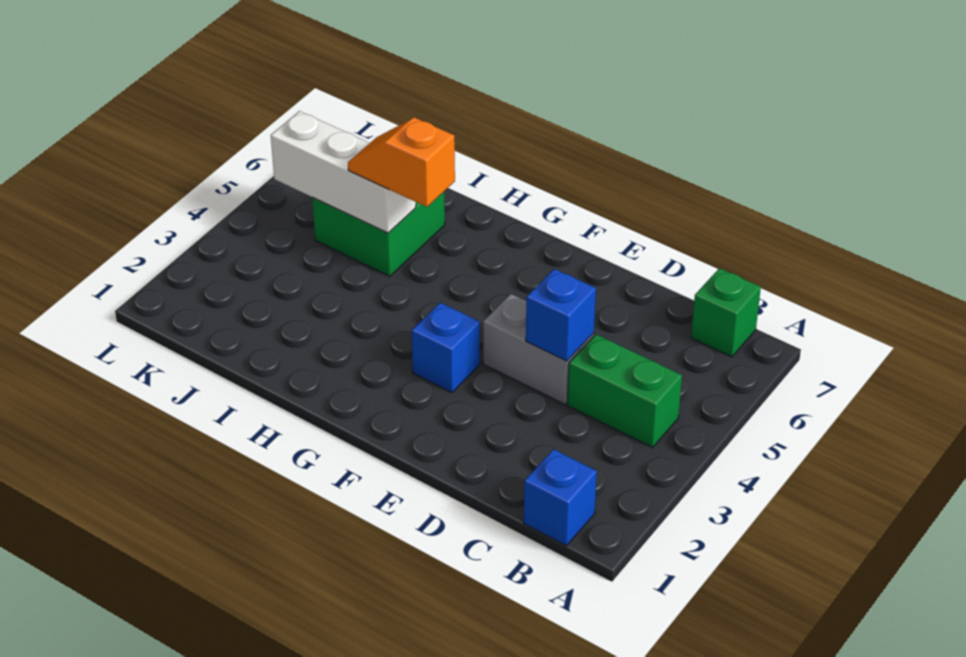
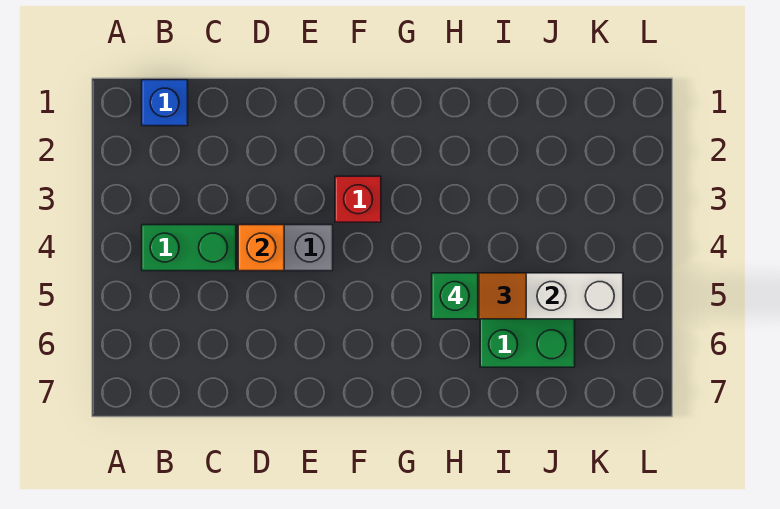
green 1x1 brick [691,268,761,357] -> green 1x1 brick moved to [432,273,478,319]
blue 1x1 brick [526,269,596,361] -> orange 1x1 brick [238,225,284,271]
blue 1x1 brick [412,303,480,393] -> red 1x1 brick [335,176,381,222]

